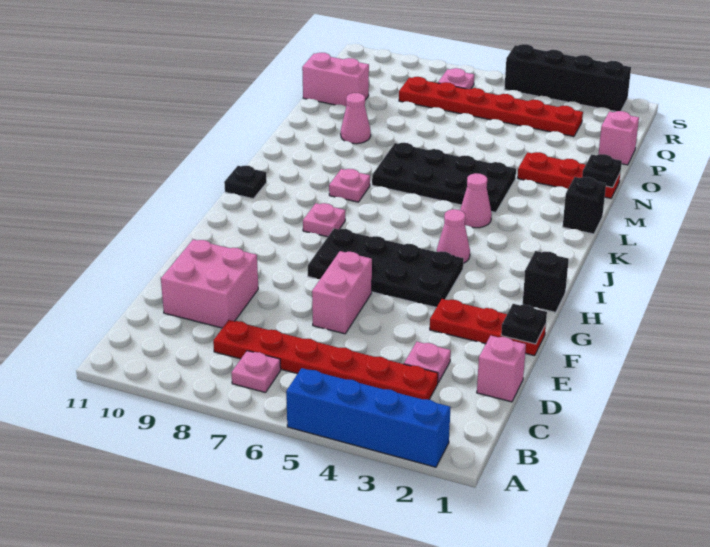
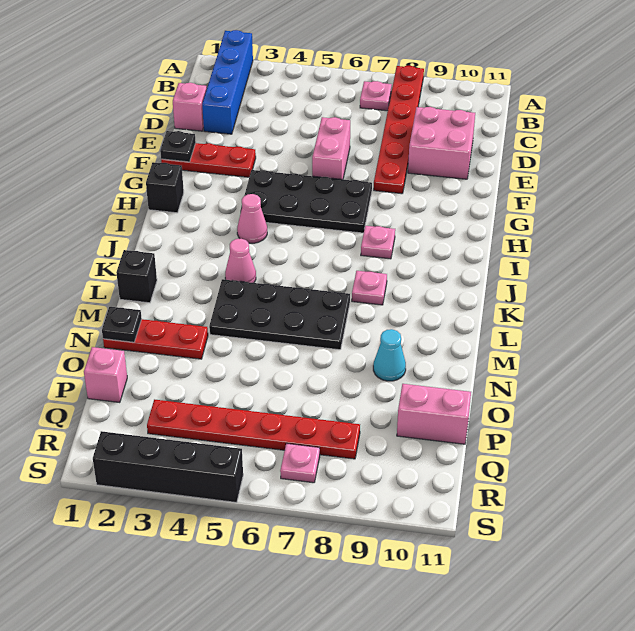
blue 1x4 brick [286,368,451,467] -> blue 1x4 brick turned to [202,30,253,134]
red 1x6 plate [213,320,438,400] -> red 1x6 plate turned to [374,66,424,194]
pink 1x1 plate [404,342,451,383] -> none
black 1x1 plate [224,166,267,199] -> none
pink 1x1 cone [341,93,371,144] -> cyan 1x1 cone [373,329,406,381]

